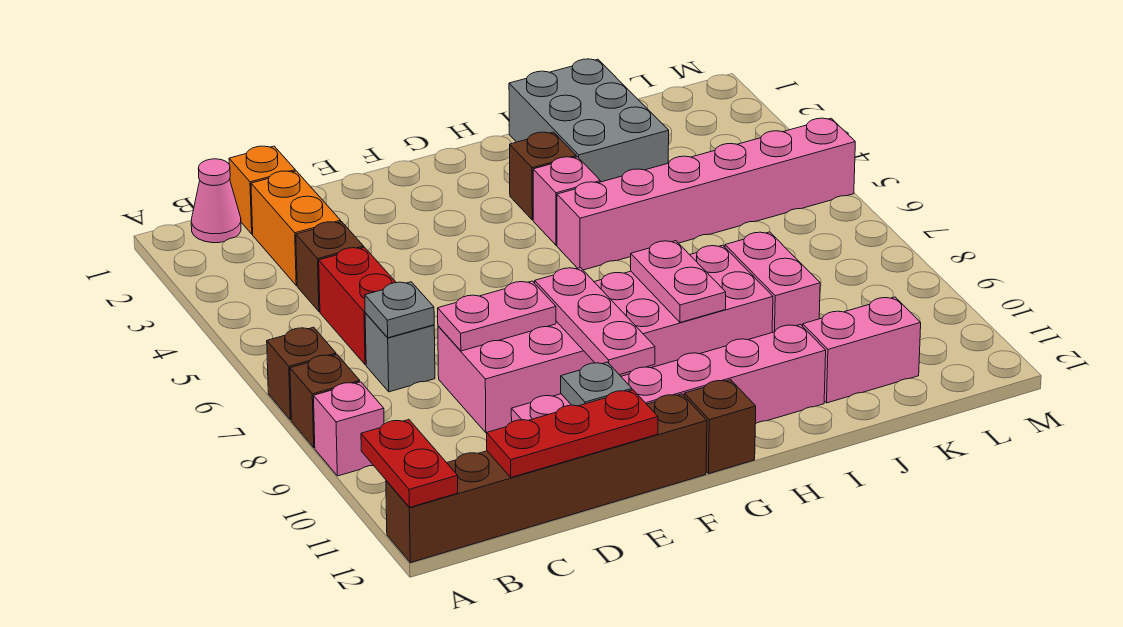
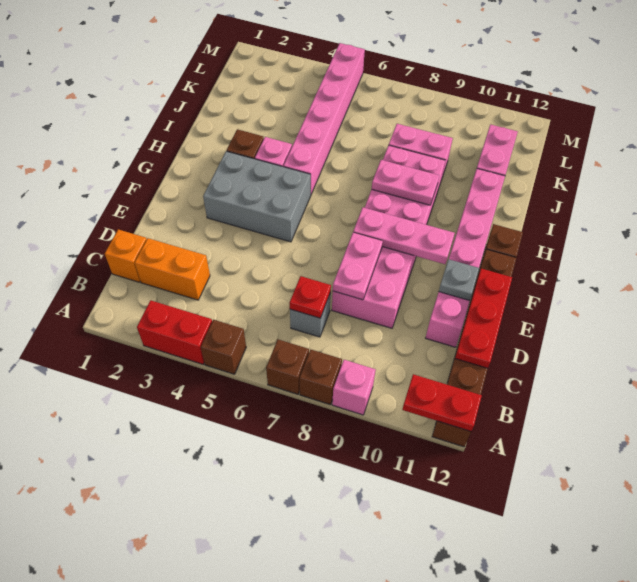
pink 1x1 cone [191,159,241,243] -> none
brown 1x1 brick [296,222,364,312] -> brown 1x1 brick moved to [201,320,246,374]
red 1x2 brick [319,247,396,365] -> red 1x2 brick moved to [137,300,212,364]
grey 1x1 plate [365,282,434,338] -> red 1x1 plate [290,276,331,318]
grey 2x3 brick [509,59,669,182] -> grey 2x3 brick moved to [203,151,311,242]

